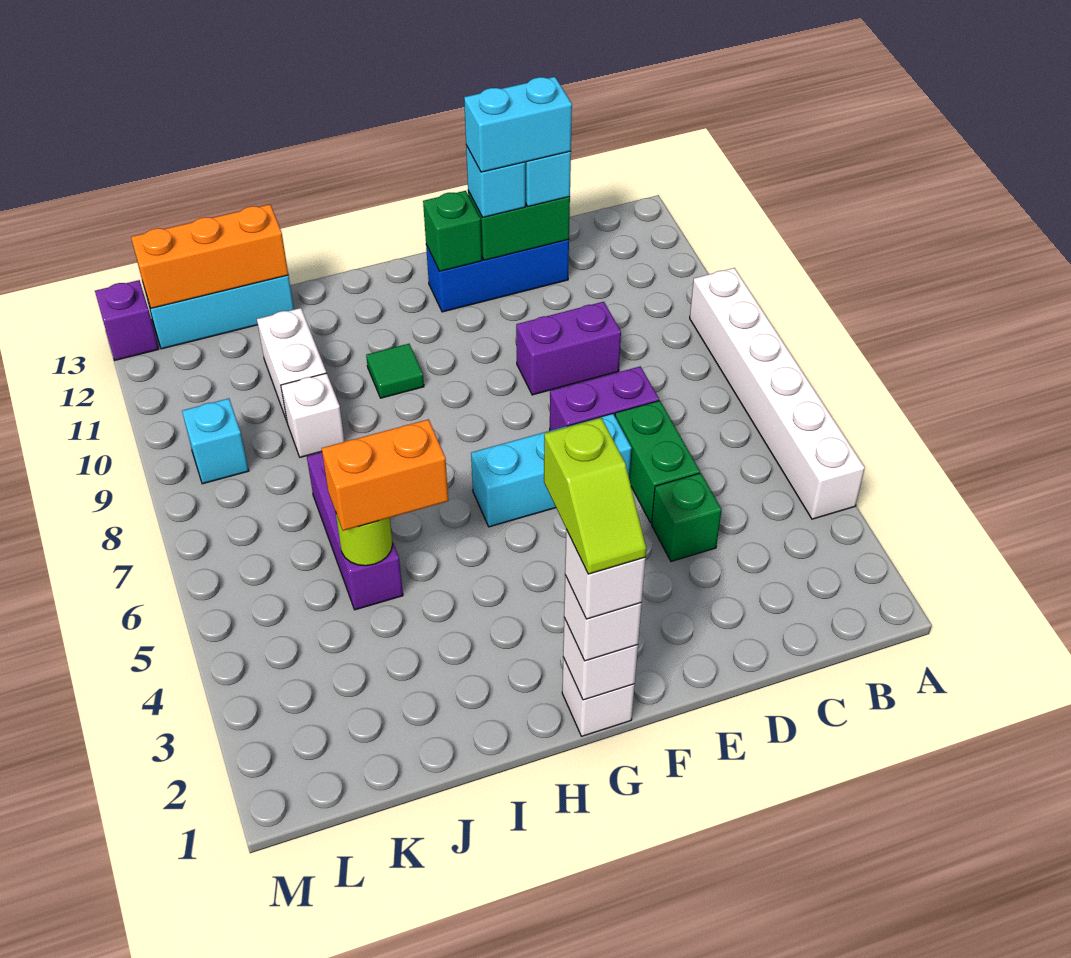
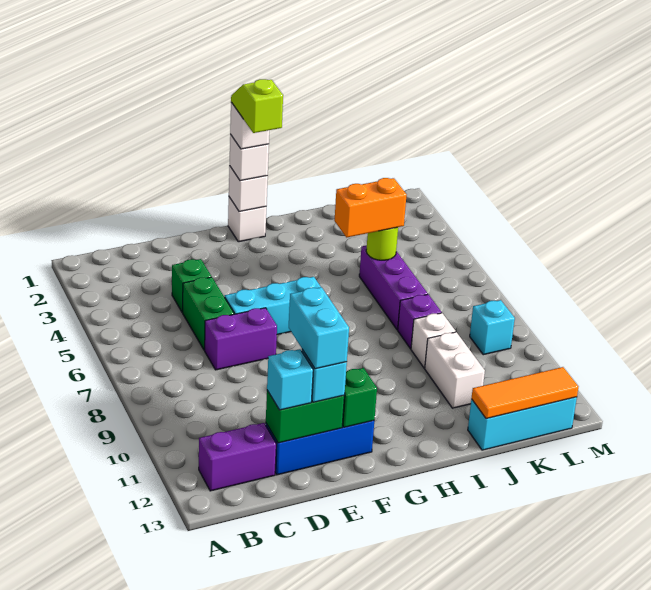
white 1x6 brick [690,268,865,519] -> none
purple 1x2 brick [516,302,621,395] -> purple 1x2 brick moved to [199,423,276,491]
cyan 1x2 brick [464,77,572,172] -> cyan 1x2 brick turned to [289,287,349,369]
green 1x1 tile [366,344,424,398] -> none
orange 1x3 brick [131,204,288,308] -> orange 1x3 tile [471,367,578,419]
purple 1x1 brick [95,280,159,360] -> purple 1x1 brick moved to [398,294,442,349]

